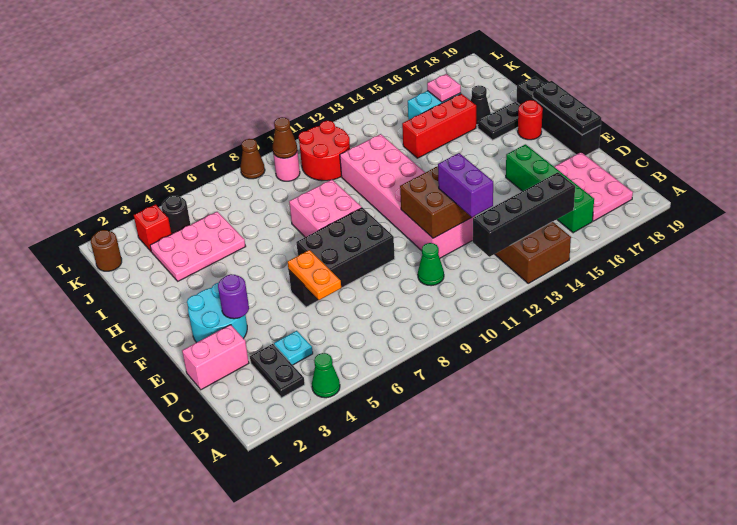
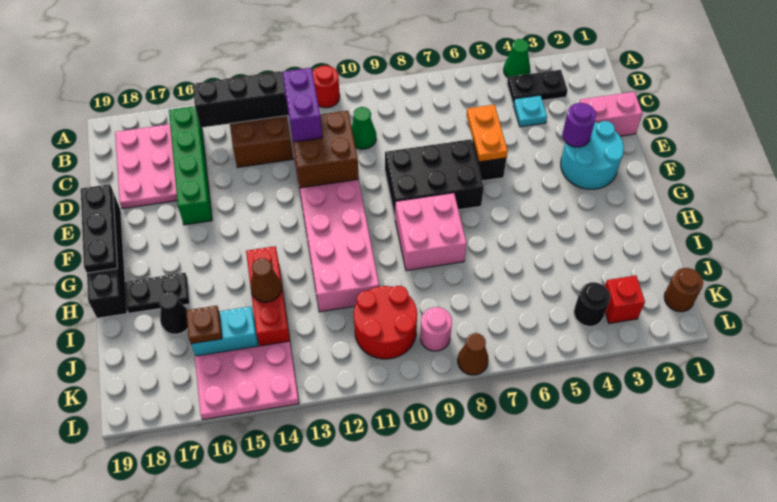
black 1x2 plate [250,344,305,398] -> black 1x2 plate turned to [507,70,568,105]
red 1x1 round brick [518,100,543,140] -> red 1x1 round brick moved to [313,66,340,108]
pink 2x3 plate [150,212,246,281] -> pink 2x3 plate moved to [195,341,299,420]
red 1x3 brick [402,94,476,158] -> red 1x3 brick turned to [246,246,290,346]
pink 1x1 plate [427,74,461,102] -> brown 1x1 plate [186,306,222,344]
brown 1x1 cone [273,117,297,158] -> brown 1x1 cone moved to [250,258,282,302]

